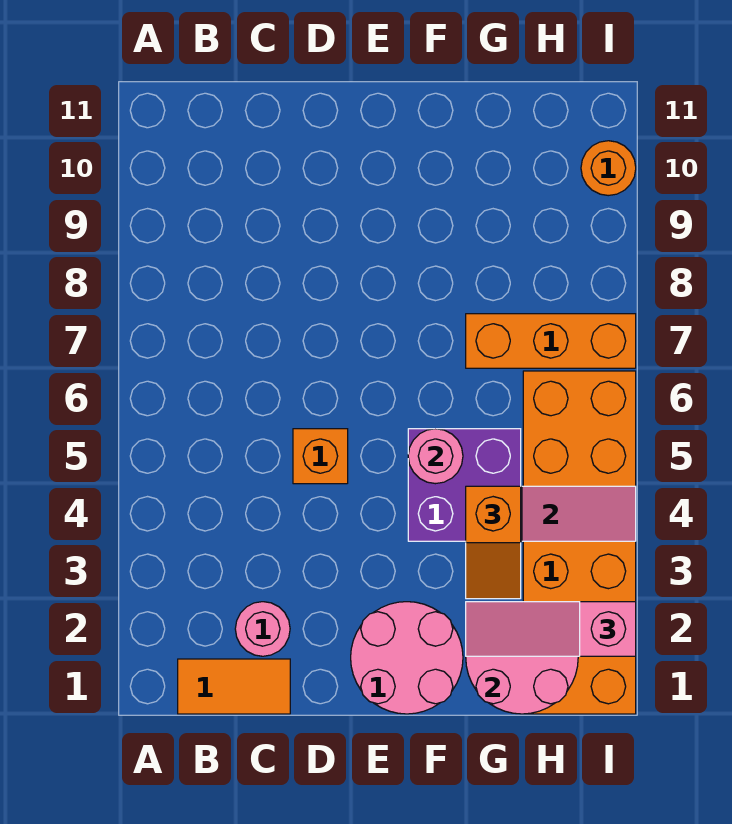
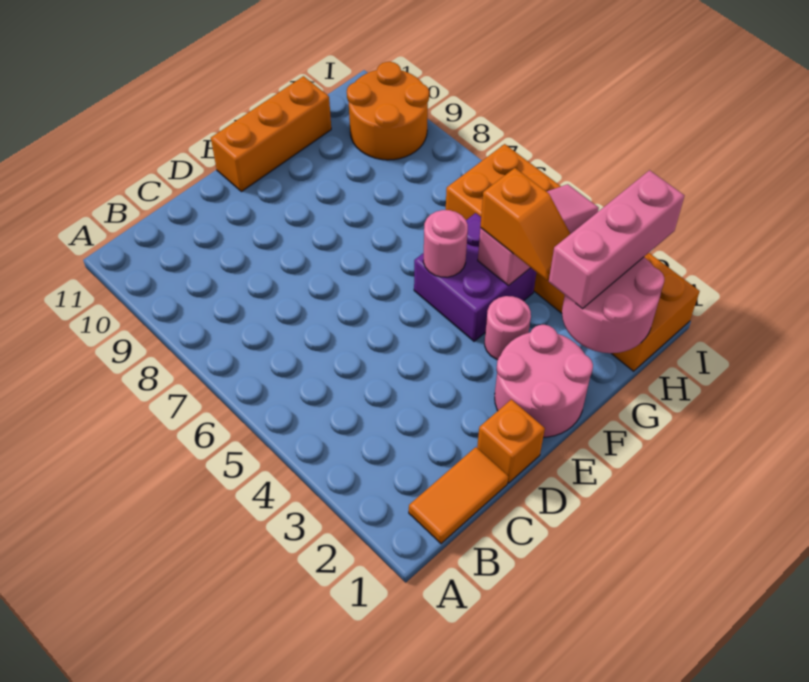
pink 1x1 round brick [235,602,290,656] -> pink 1x1 round brick moved to [485,296,531,360]
orange 1x1 brick [293,429,348,484] -> orange 1x1 brick moved to [477,399,545,483]
pink 1x3 slope [466,602,636,656] -> pink 1x3 brick [549,170,685,309]
orange 1x3 brick [466,314,636,368] -> orange 1x3 brick moved to [211,76,331,192]
orange 1x1 round brick [581,141,636,196] -> orange 2x2 round brick [347,62,429,160]

